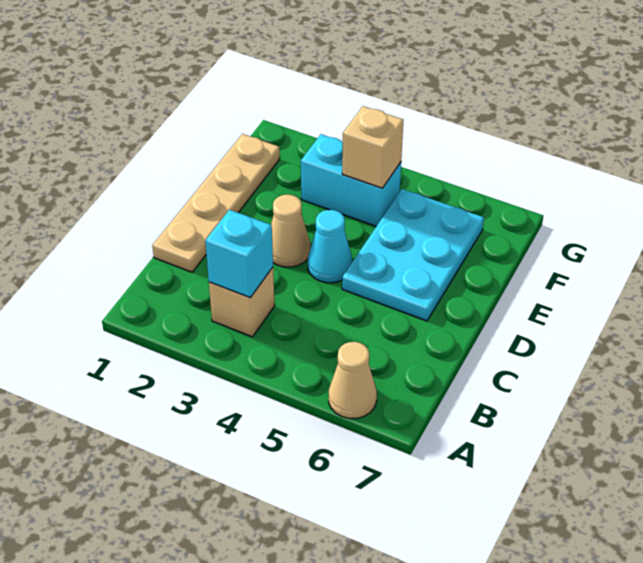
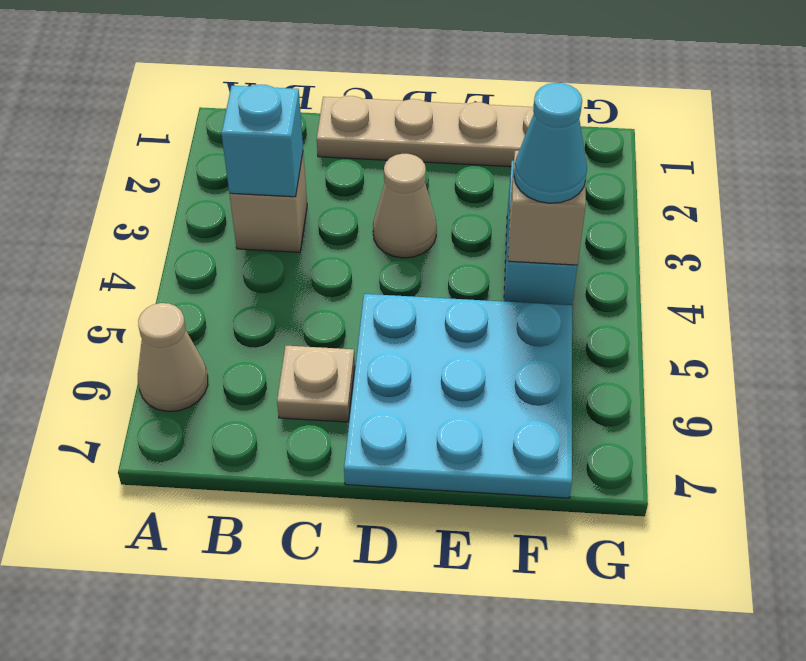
none -> tan 1x1 plate [277,346,355,422]
cyan 1x1 cone [308,210,352,283] -> cyan 1x1 cone moved to [514,83,587,203]
cyan 2x3 plate [342,189,484,321] -> cyan 3x3 plate [344,294,572,498]

